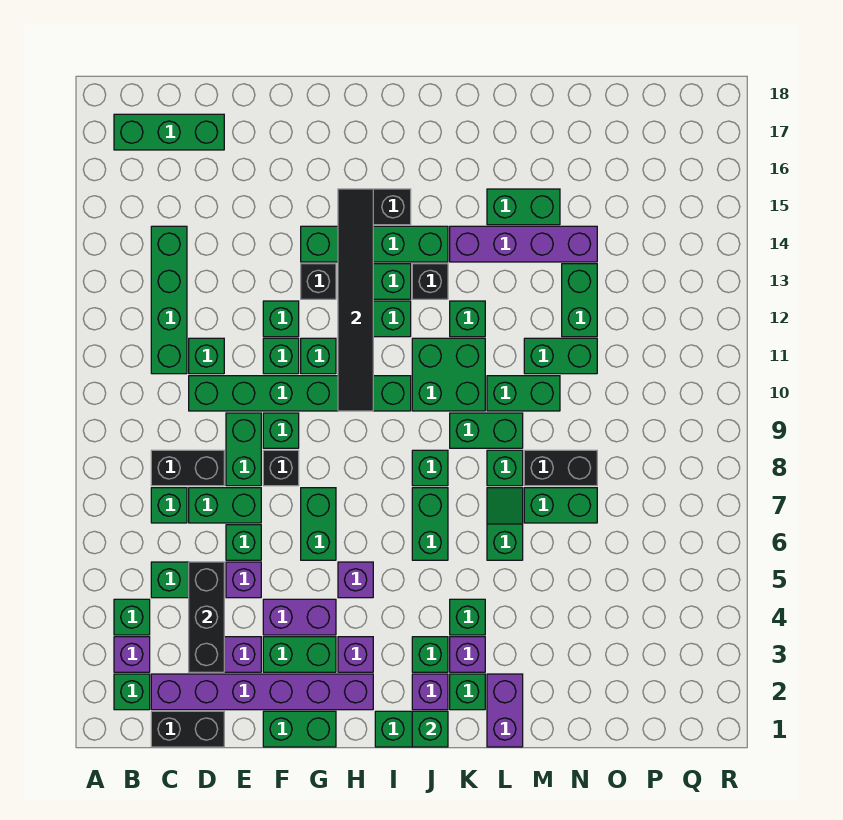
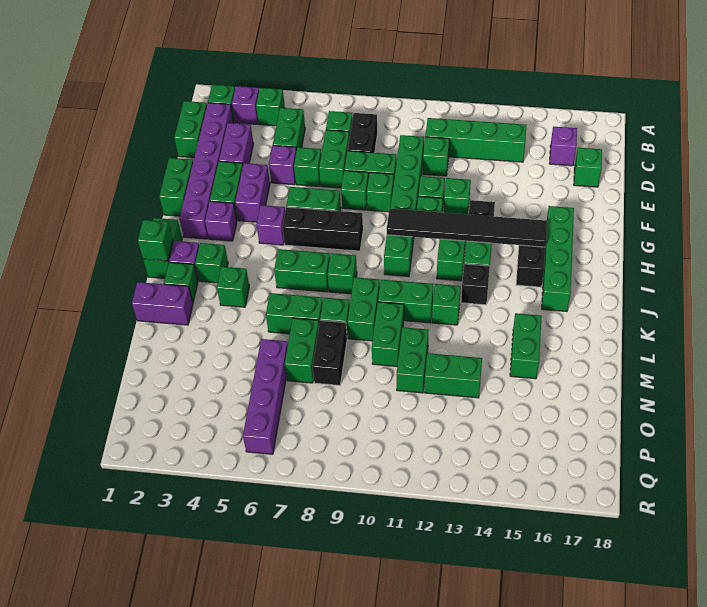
green 1x3 brick [114,114,224,150] -> green 1x1 brick [574,148,602,187]
black 1x2 brick [151,711,224,747] -> green 1x2 brick [174,101,207,158]
black 1x3 brick [189,562,224,672] -> black 1x3 brick moved to [282,207,363,251]
black 1x1 brick [263,450,299,486] -> green 1x1 brick [341,171,369,210]
green 1x4 brick [301,226,448,262] -> green 1x4 brick moved to [542,206,574,312]
green 2x2 brick [412,338,485,411] -> green 1x2 brick [378,280,433,323]
purple 1x1 brick [450,637,485,672] -> purple 1x1 brick moved to [549,127,577,166]
purple 1x4 brick [450,226,597,262] -> purple 1x4 brick moved to [243,339,288,454]
green 1x2 slope [487,488,523,560] -> green 1x2 brick [266,293,323,334]

